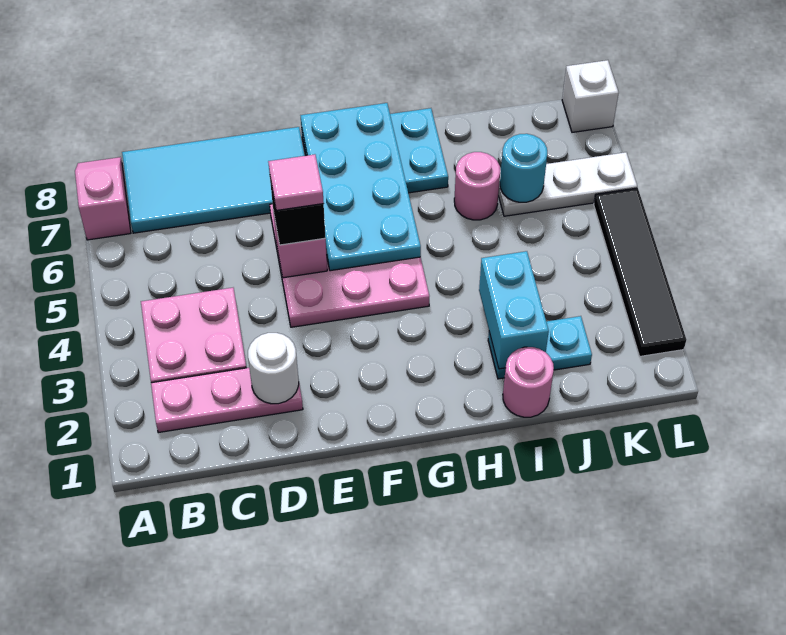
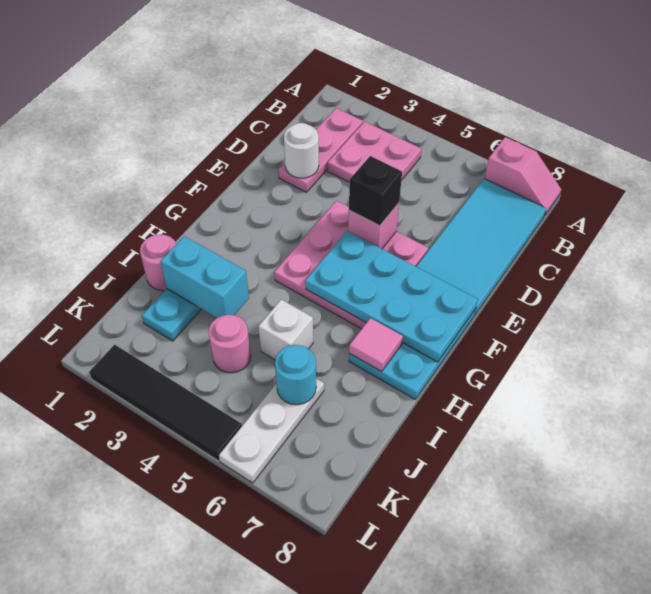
pink 1x1 tile [268,154,324,210] -> pink 1x1 tile moved to [349,318,403,372]
pink 1x1 round brick [454,152,500,220] -> pink 1x1 round brick moved to [208,315,251,373]
white 1x1 brick [562,60,619,132] -> white 1x1 brick moved to [258,300,313,360]

